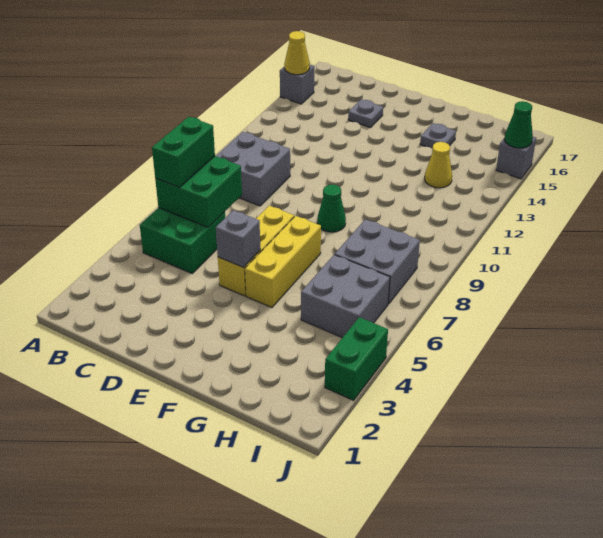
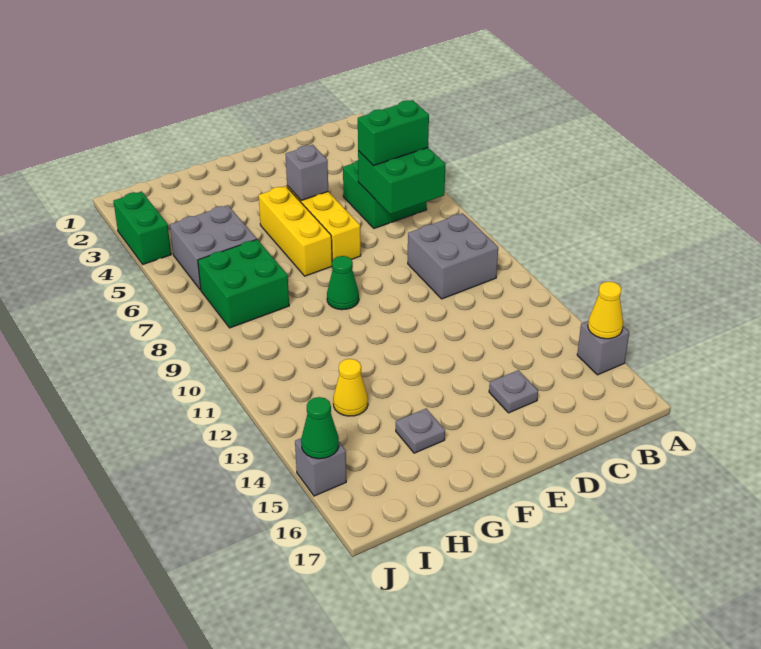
green 1x2 brick [152,117,215,187] -> green 1x2 brick turned to [358,100,429,166]
grey 2x2 brick [335,219,420,304] -> green 2x2 brick [198,240,289,328]

